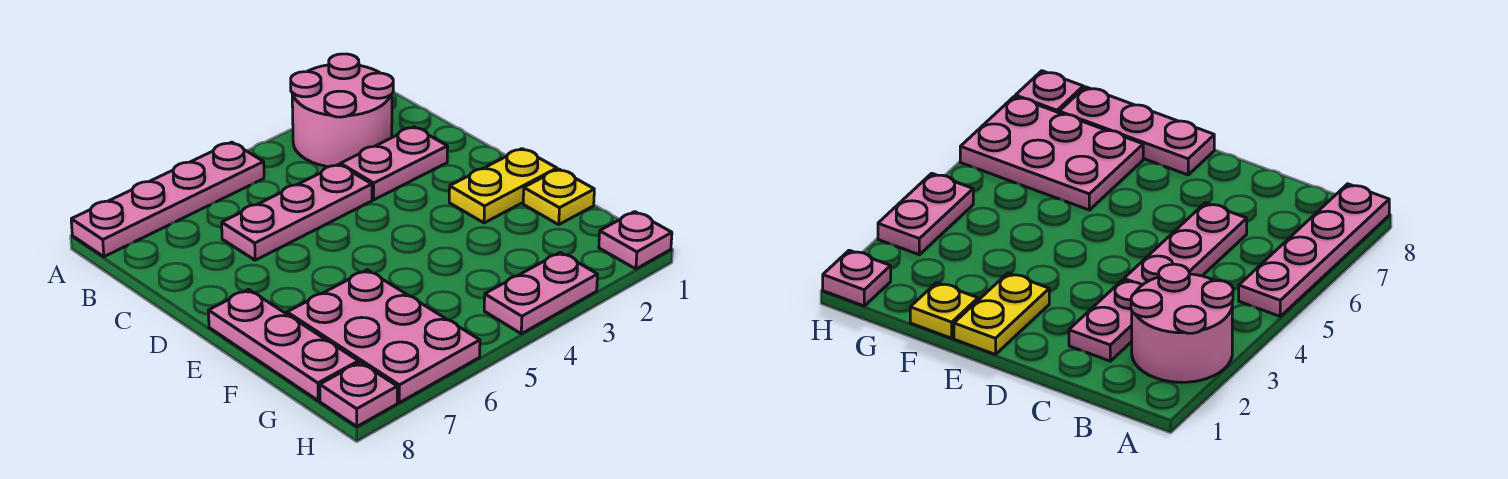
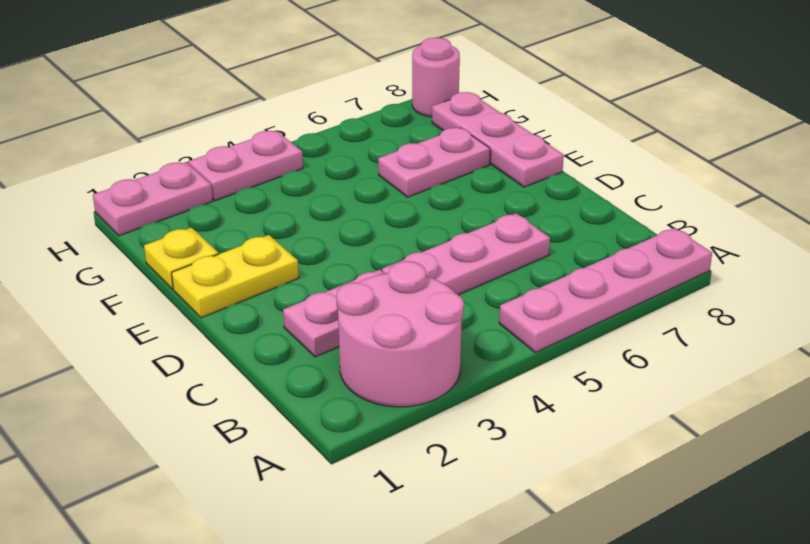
pink 2x3 plate [287,270,480,403] -> pink 1x2 plate [378,128,490,197]
pink 1x1 plate [599,212,672,269] -> pink 1x2 plate [93,162,213,236]
pink 1x1 plate [320,362,397,427] -> pink 1x1 round brick [412,38,460,117]

